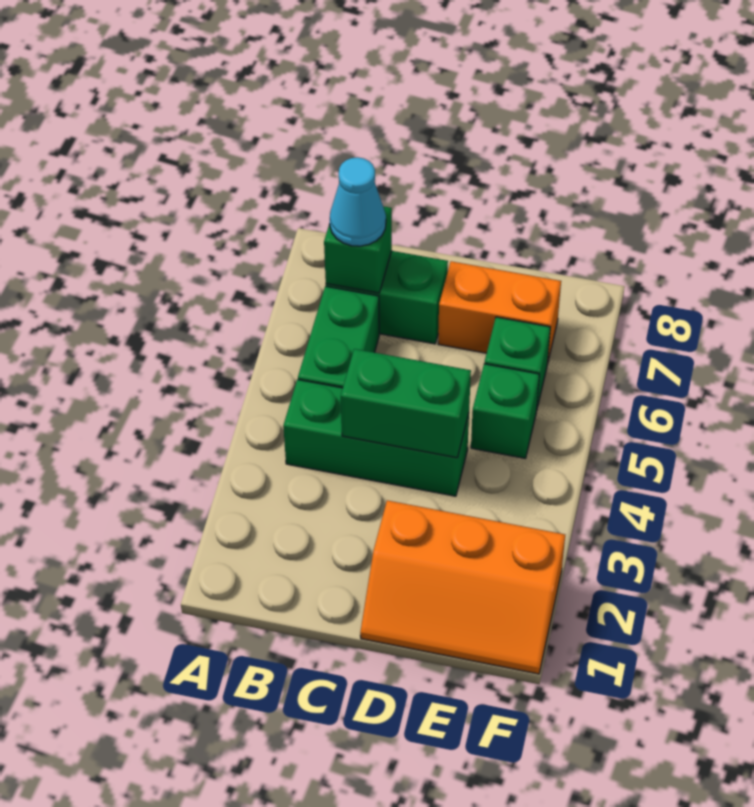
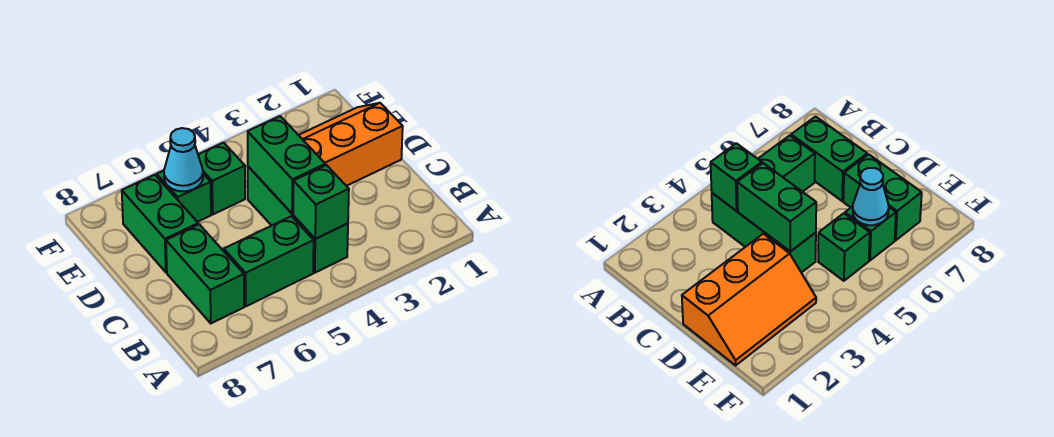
green 1x1 brick [324,206,392,293] -> green 1x1 brick moved to [293,165,349,239]
cyan 1x1 cone [330,157,386,246] -> cyan 1x1 cone moved to [164,128,203,191]
orange 2x3 slope [360,500,565,674] -> orange 2x3 slope turned to [299,103,403,186]
orange 1x2 brick [438,261,561,364] -> green 1x2 brick [122,175,198,272]

